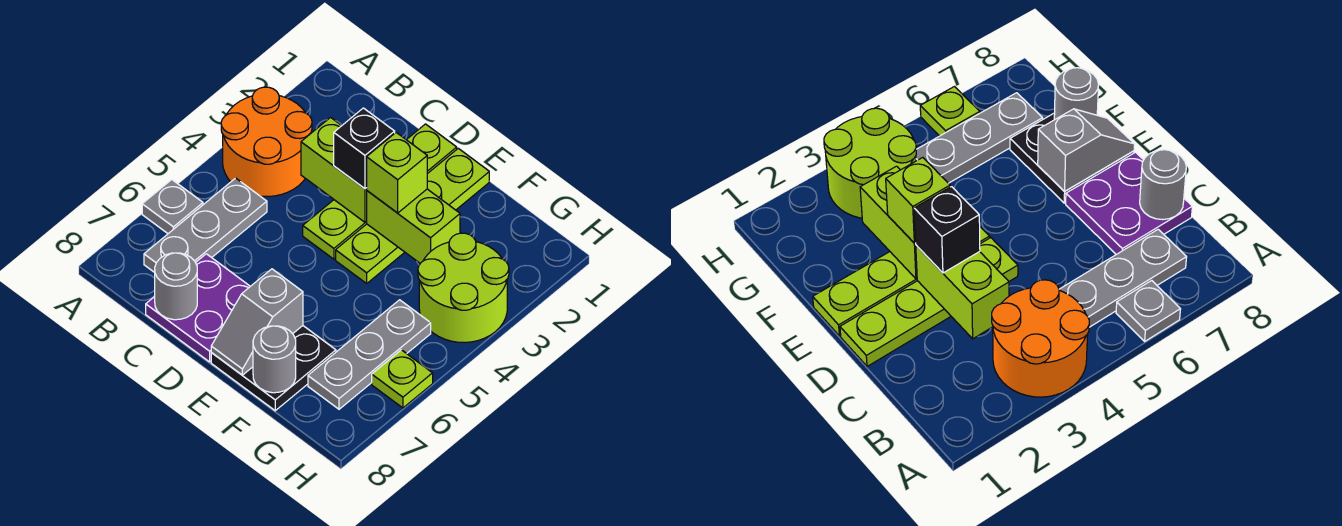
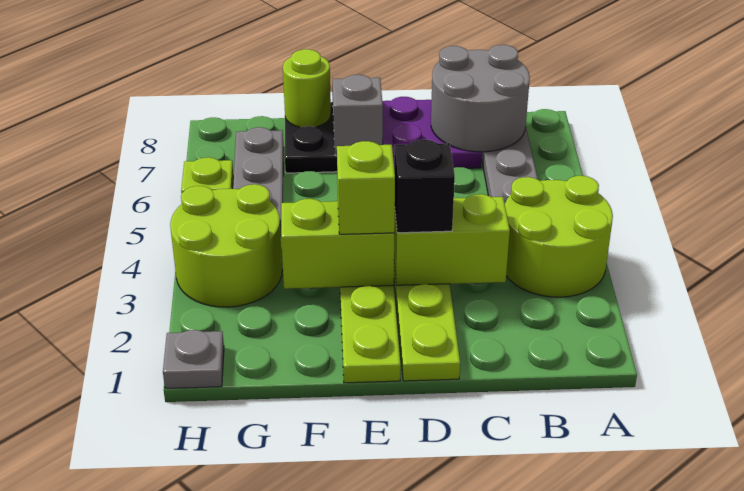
orange 2x2 round brick [221,87,312,197] -> lime 2x2 round brick [505,176,613,297]
grey 1x1 plate [142,180,203,234] -> grey 1x1 plate moved to [163,330,224,389]
grey 1x1 round brick [155,253,197,320] -> grey 2x2 round brick [431,45,530,152]
grey 1x1 round brick [253,326,296,393] -> lime 1x1 round brick [283,49,331,127]

